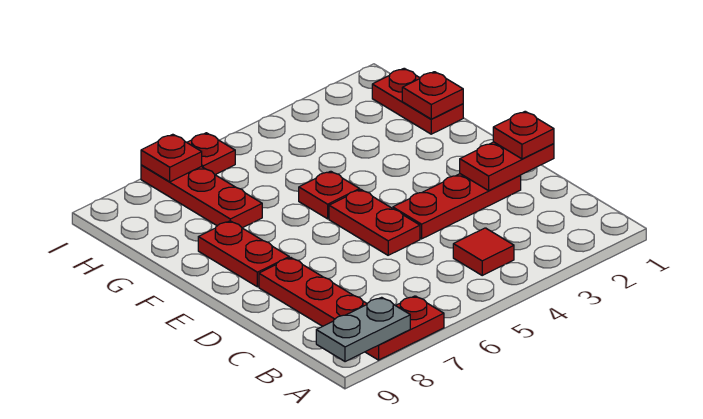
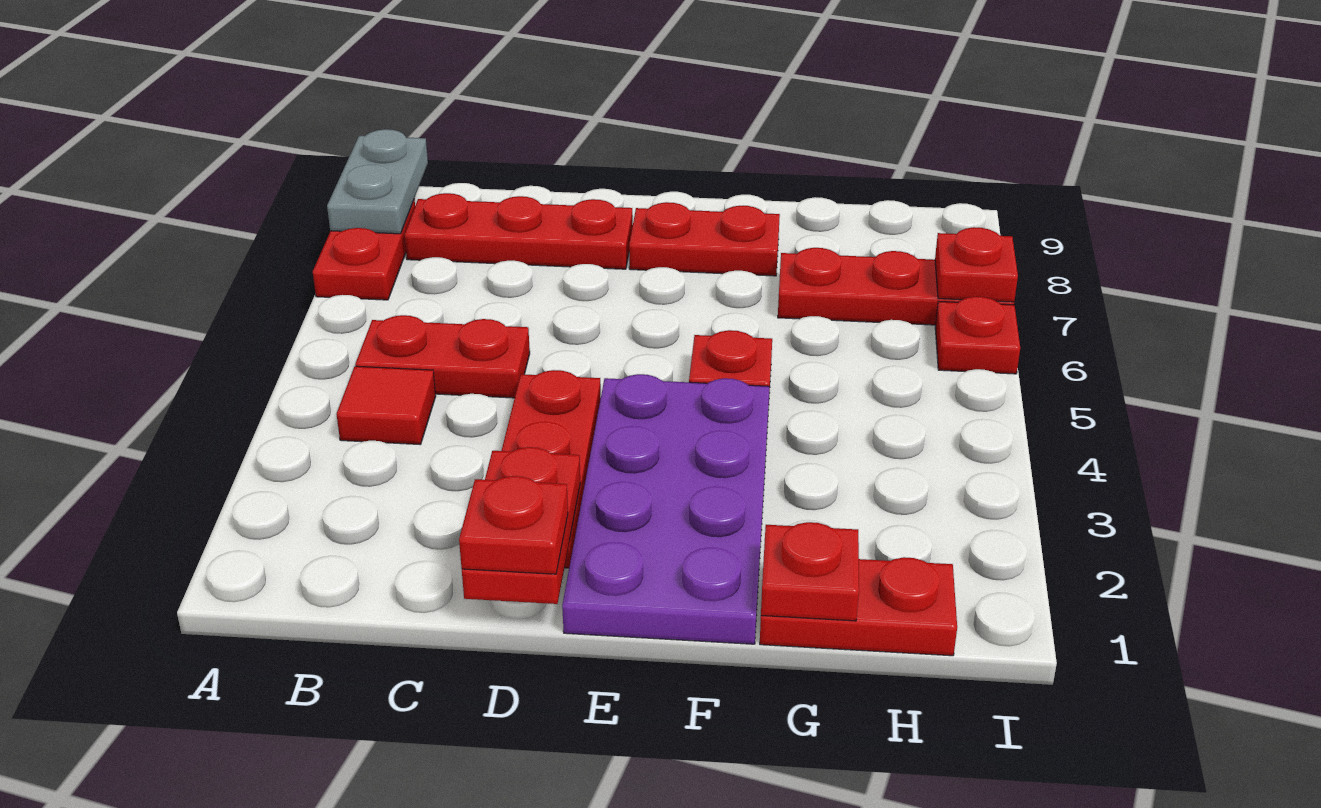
red 1x2 plate [329,190,420,255] -> red 1x2 plate moved to [355,315,530,398]
none -> purple 2x4 plate [562,374,770,644]

